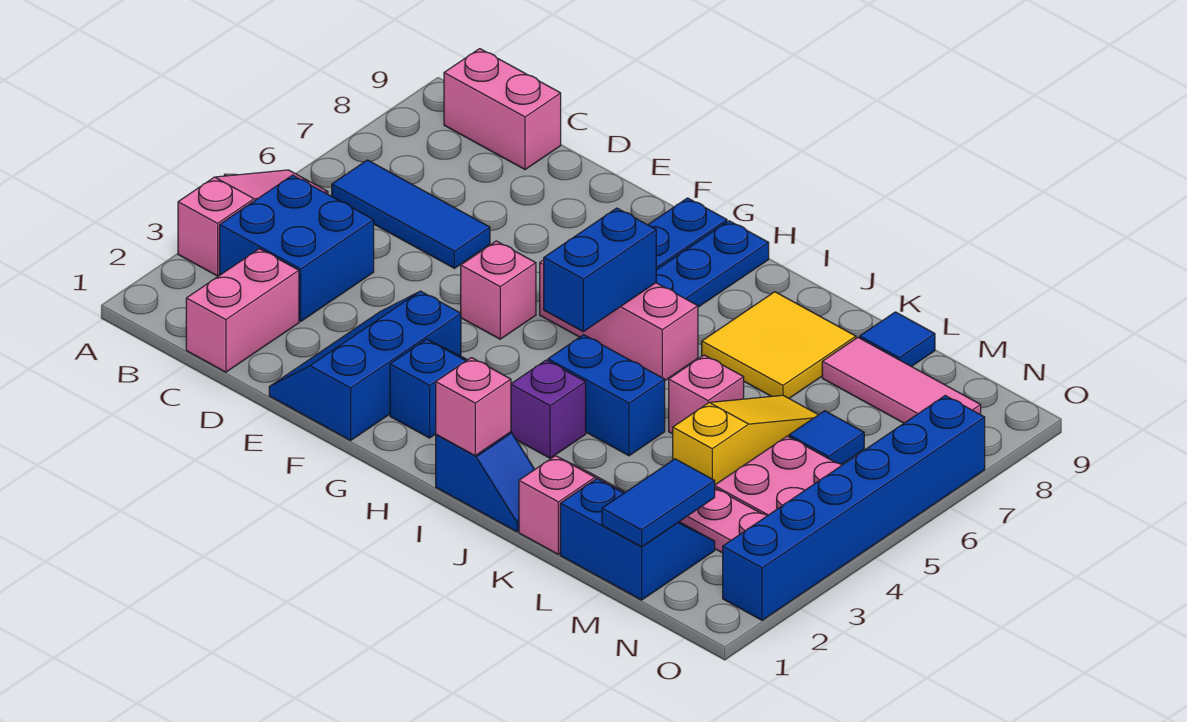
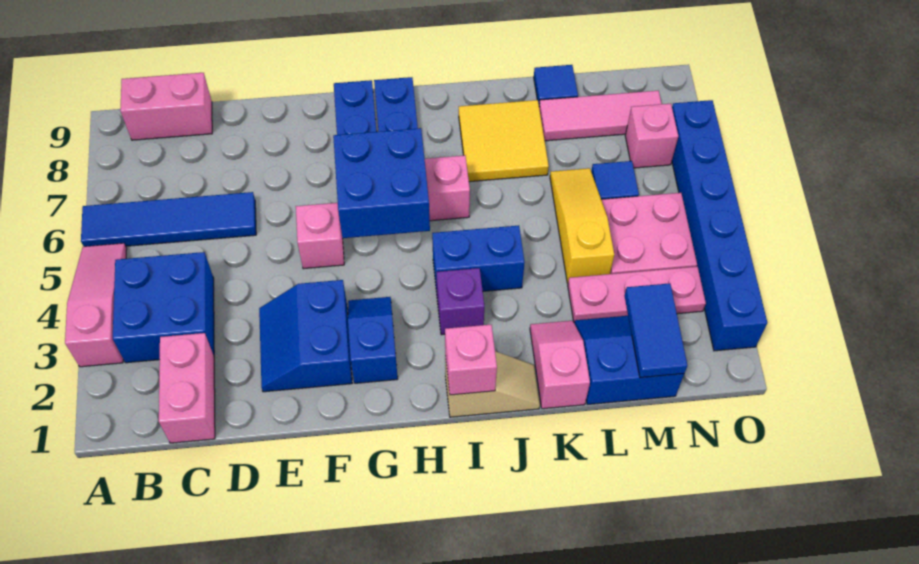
blue 1x3 tile [332,160,490,268] -> blue 1x4 tile [81,192,256,247]
blue 2x3 slope [269,291,461,441] -> blue 2x2 slope [259,280,352,392]
blue 1x2 brick [544,208,656,332] -> blue 2x2 brick [333,128,430,238]
blue 1x2 slope [436,432,535,532] -> tan 1x2 slope [445,351,540,417]
pink 1x1 brick [669,355,744,434] -> pink 1x1 brick moved to [625,104,678,168]

